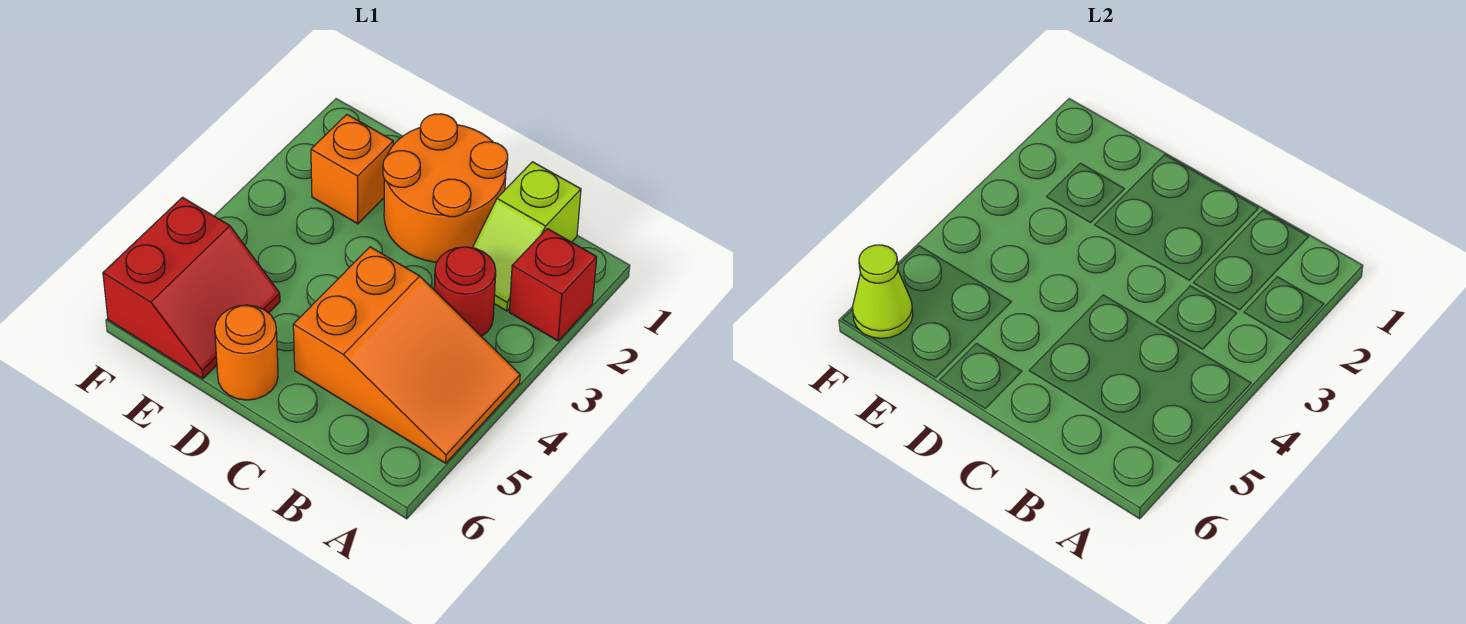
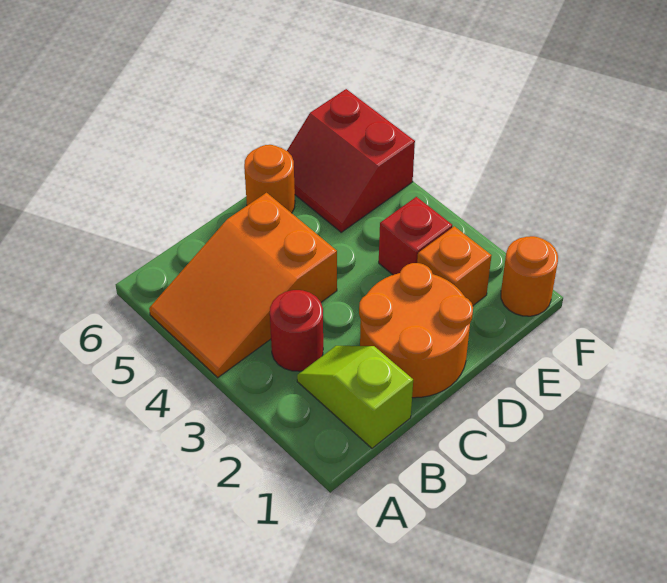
red 1x1 brick [509,229,597,341] -> red 1x1 brick moved to [379,197,452,275]
none -> orange 1x1 round brick [501,236,558,316]
lime 1x1 cone [853,245,913,338] -> none

